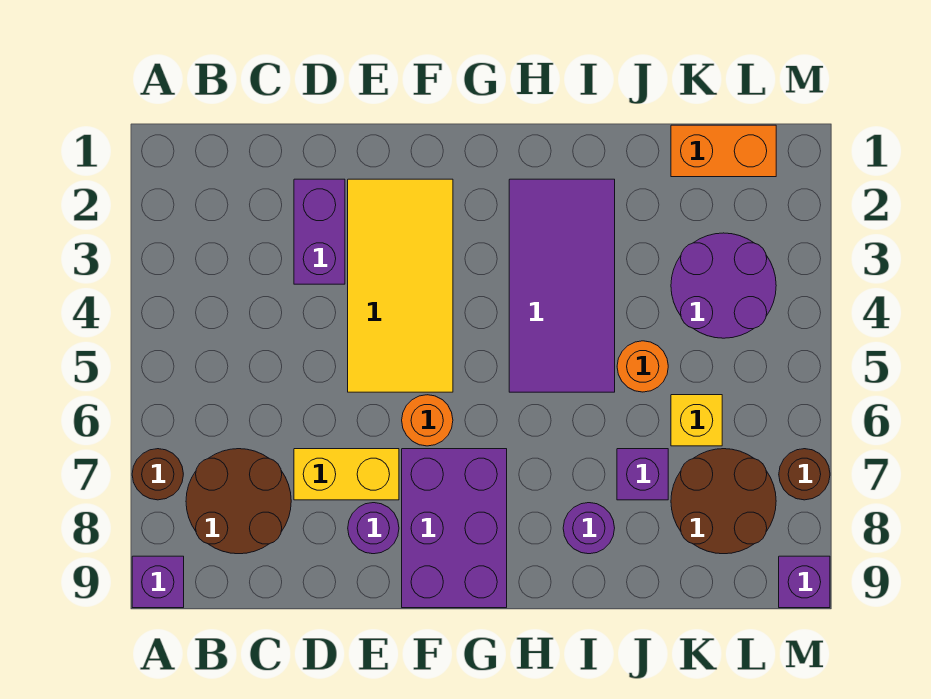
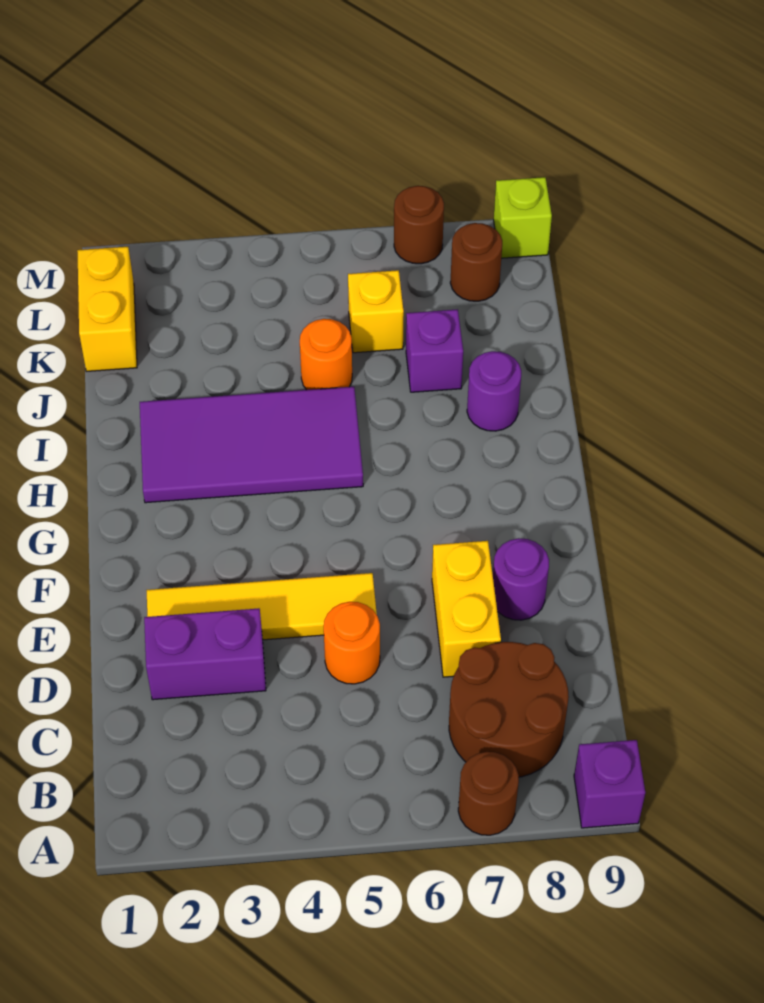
yellow 2x4 tile [348,179,453,392] -> yellow 1x4 tile [147,573,377,640]
orange 1x1 round brick [402,395,453,446] -> orange 1x1 round brick moved to [324,602,380,684]
purple 2x3 brick [402,449,507,608] -> none
orange 1x2 brick [671,125,776,177] -> yellow 1x2 brick [77,247,137,371]
purple 2x2 round brick [671,233,776,338] -> none
brown 2x2 round brick [671,449,776,554] -> brown 1x1 round brick [450,223,502,301]
purple 1x1 brick [779,556,830,608] -> lime 1x1 brick [494,177,552,258]

